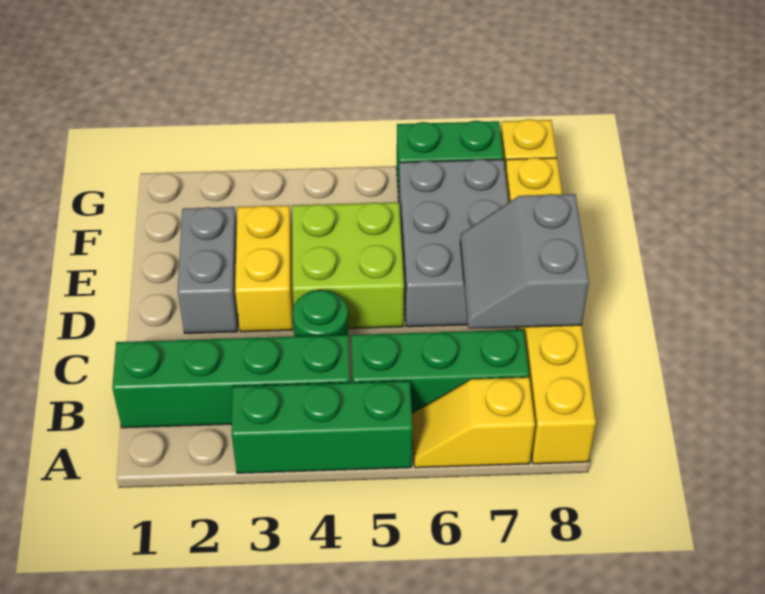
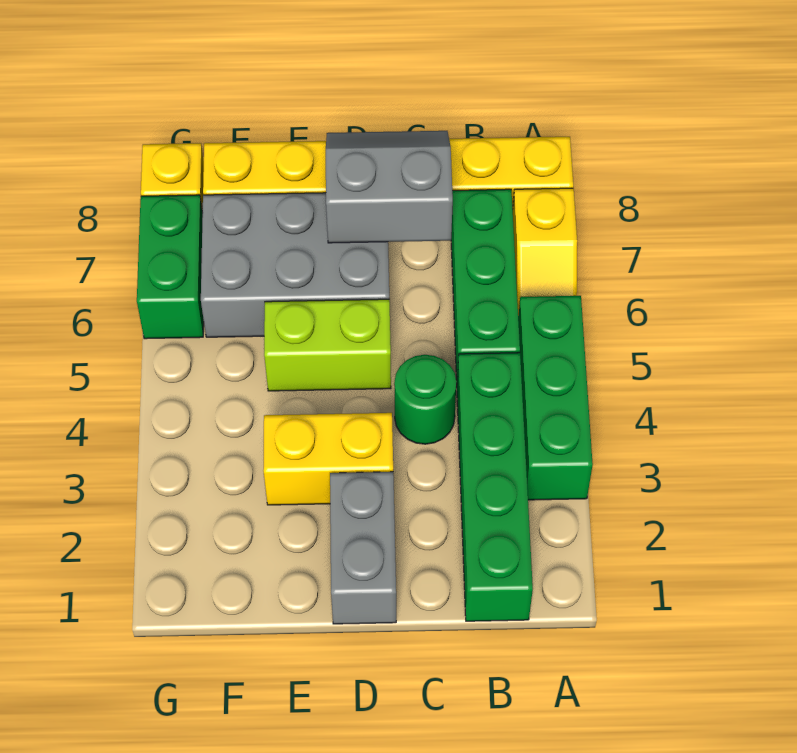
grey 2x2 slope [460,194,589,329] -> grey 2x2 slope turned to [326,131,453,243]
grey 1x2 brick [178,207,238,333] -> grey 1x2 brick turned to [330,472,396,624]
lime 2x2 brick [292,202,404,328] -> lime 1x2 brick [264,299,391,391]

